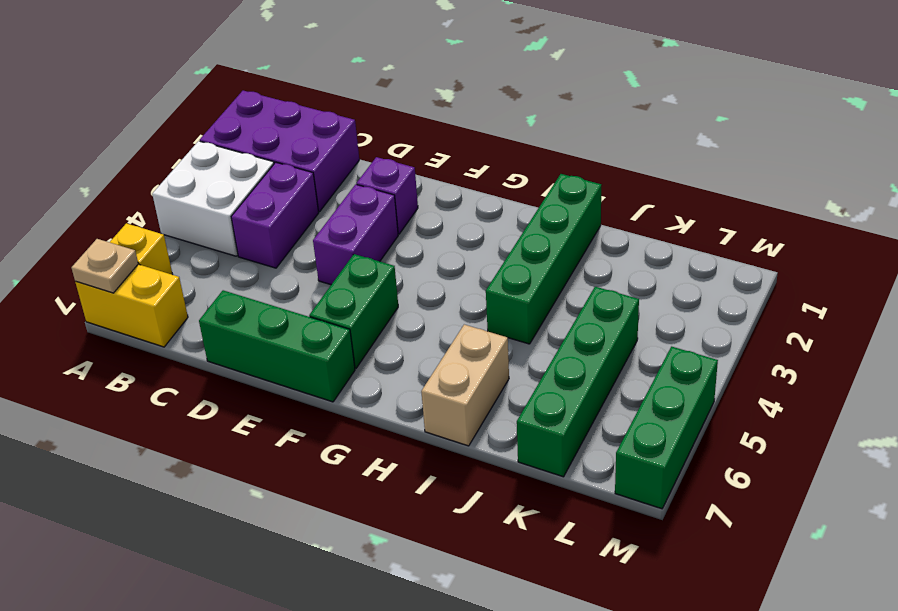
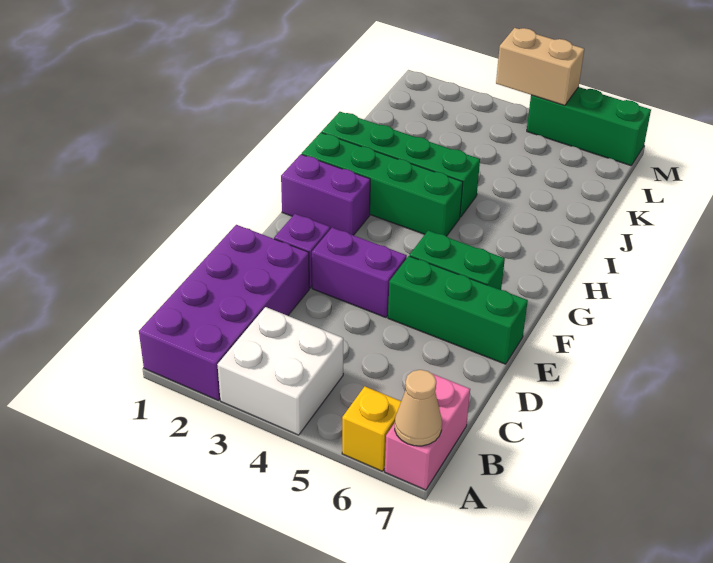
purple 2x3 brick [200,91,359,212] -> purple 2x4 brick [139,225,309,400]
yellow 1x2 brick [75,264,188,347] -> pink 1x2 brick [385,374,470,490]
tan 1x1 plate [72,239,138,293] -> tan 1x1 cone [395,370,442,446]
purple 1x2 brick [231,162,319,268] -> purple 1x2 brick moved to [281,154,370,235]
green 1x3 brick [199,290,355,402] -> green 1x3 brick turned to [388,256,528,364]
tan 1x2 brick [421,325,509,446] -> tan 1x2 brick moved to [496,28,584,105]
green 1x4 brick [517,287,639,477] -> green 1x4 brick moved to [302,132,463,236]

